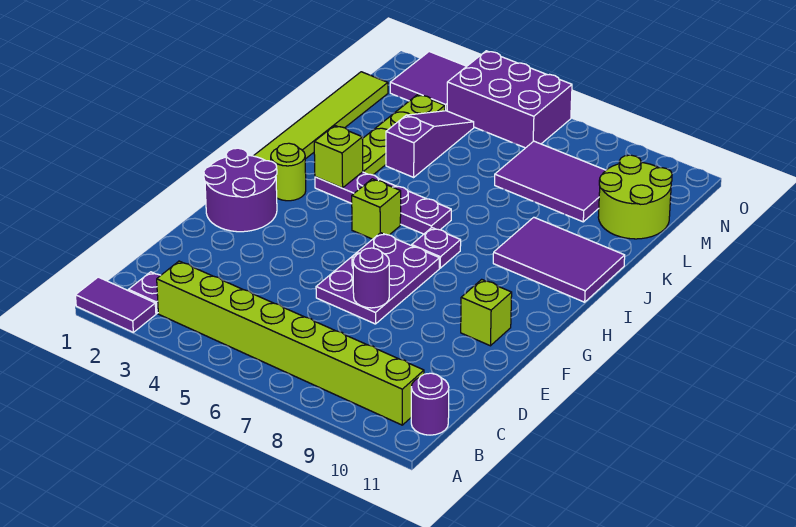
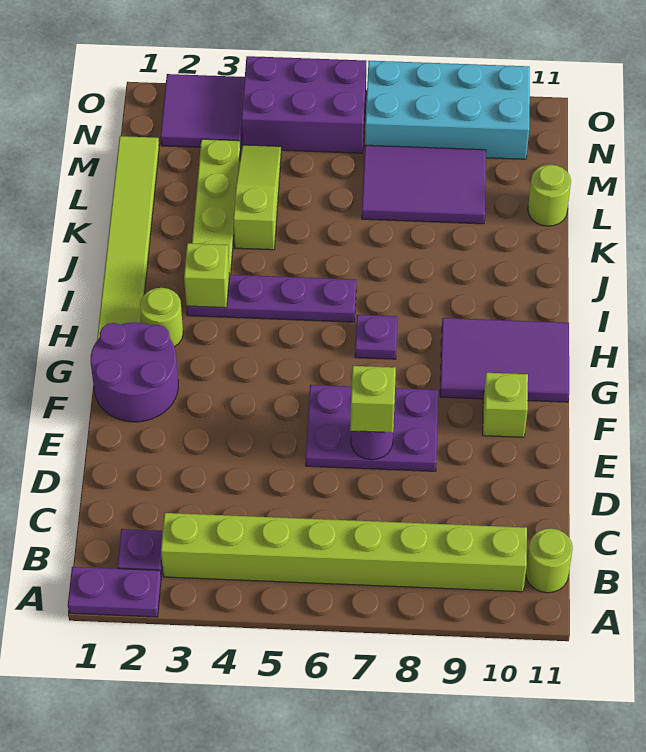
purple 1x2 tile [76,277,156,332] -> purple 1x2 plate [68,567,161,617]
purple 1x1 round brick [411,373,449,435] -> lime 1x1 round brick [526,528,573,593]
purple 2x3 plate [316,233,439,324] -> purple 2x3 plate turned to [306,385,438,471]
lime 1x1 brick [352,179,401,239] -> lime 1x1 brick moved to [350,366,396,433]
purple 2x3 tile [493,217,625,302] -> purple 2x3 tile moved to [440,318,569,402]
purple 1x3 slope [386,111,474,177] -> lime 1x3 slope [233,145,281,250]
lime 2x2 round brick [598,155,672,239] -> lime 1x1 round brick [528,165,571,226]
none -> cyan 2x4 brick [365,61,530,159]

